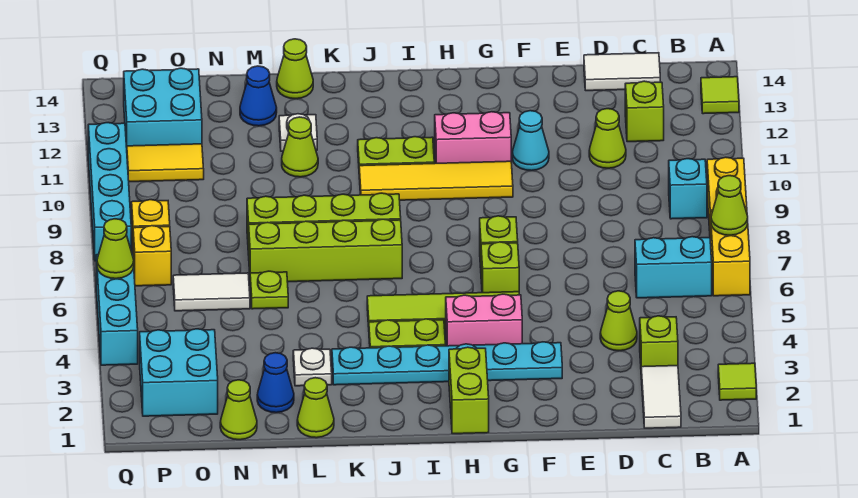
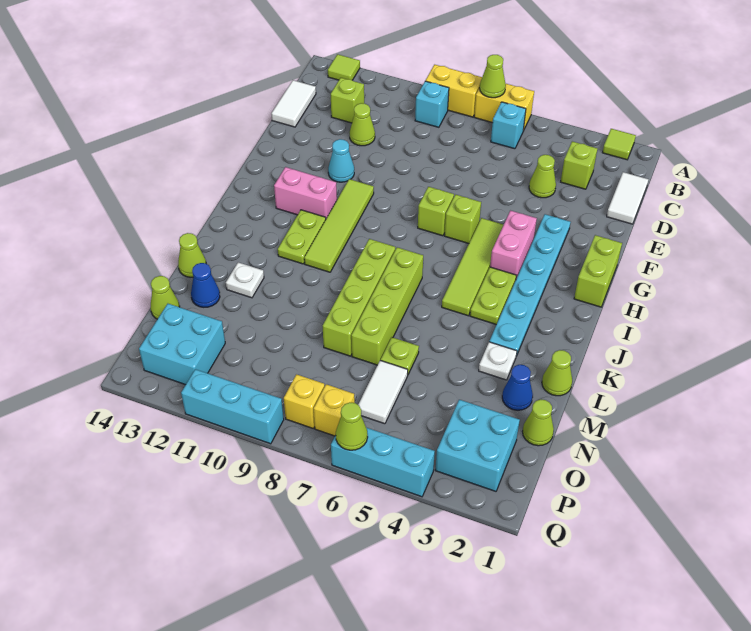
cyan 1x2 brick [635,237,712,298] -> cyan 1x1 brick [491,102,526,149]
white 1x2 tile [641,366,681,428] -> white 1x2 tile turned to [607,172,648,224]
yellow 1x4 tile [359,161,513,200] -> lime 1x4 tile [304,179,374,272]
pink 1x2 brick [435,112,511,163] -> pink 1x2 brick turned to [274,167,337,218]
lime 1x2 brick [449,347,489,434] -> lime 1x2 brick turned to [574,235,622,307]
lime 1x1 cone [282,117,318,177] -> lime 1x1 cone moved to [150,276,180,319]
yellow 1x2 tile [127,144,204,182] -> none
cyan 1x4 brick [88,123,131,261] -> cyan 1x3 brick [181,369,284,444]

